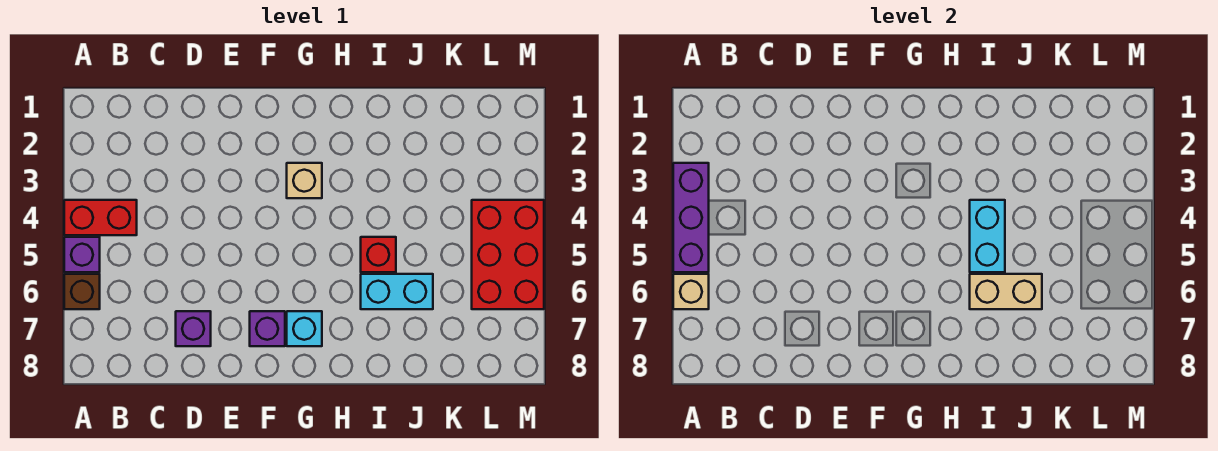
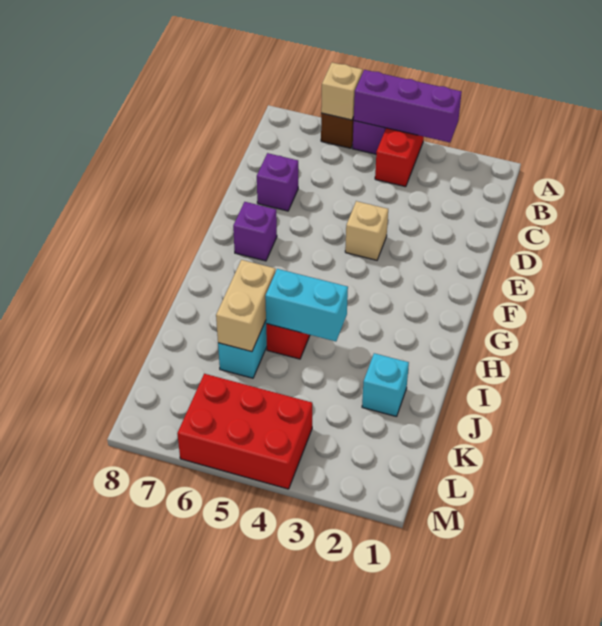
tan 1x1 brick [287,163,322,198] -> tan 1x1 brick moved to [345,201,388,260]
cyan 1x1 brick [287,311,322,346] -> cyan 1x1 brick moved to [362,353,409,417]

